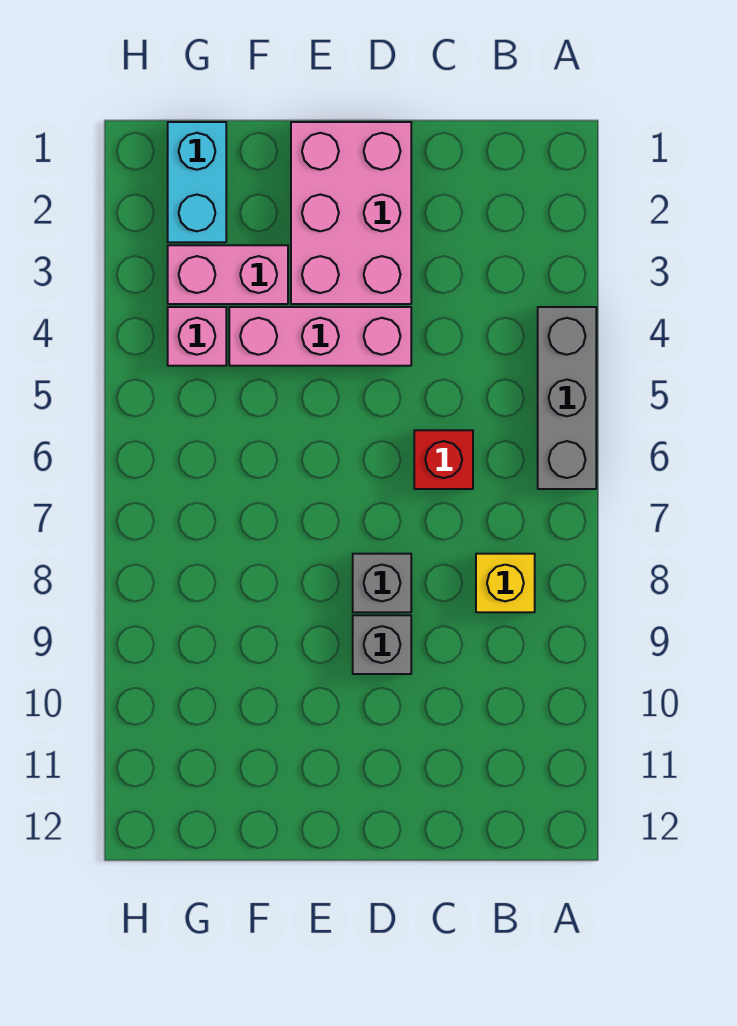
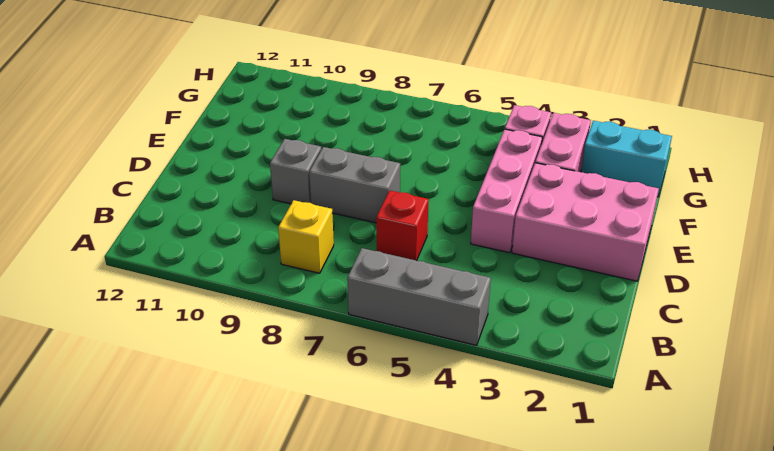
grey 1x1 brick [353,554,411,612] -> grey 1x2 brick [309,147,400,223]

